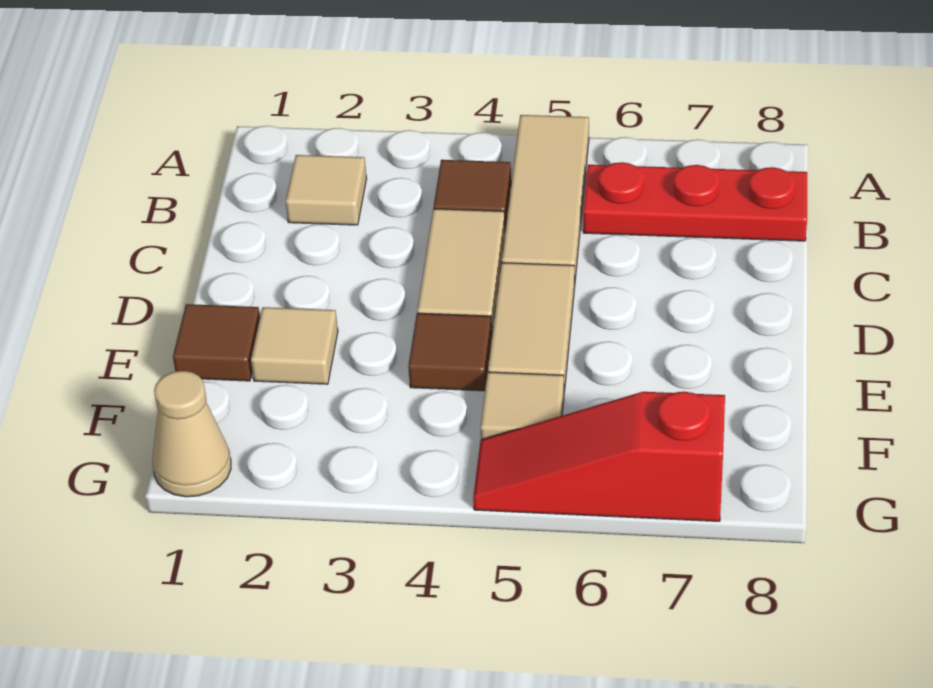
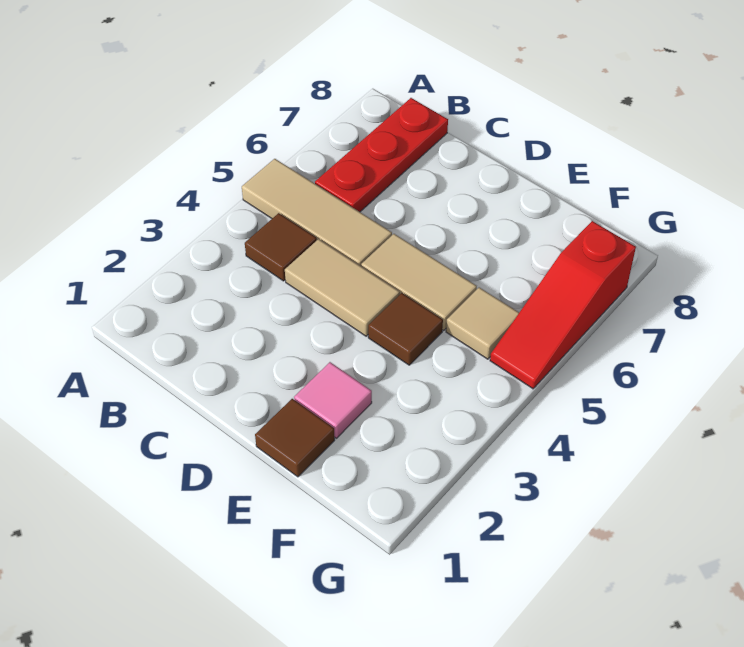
tan 1x1 tile [286,155,367,225] -> none
tan 1x1 tile [251,307,338,384] -> pink 1x1 tile [294,362,372,438]
tan 1x1 cone [152,371,231,497] -> none

